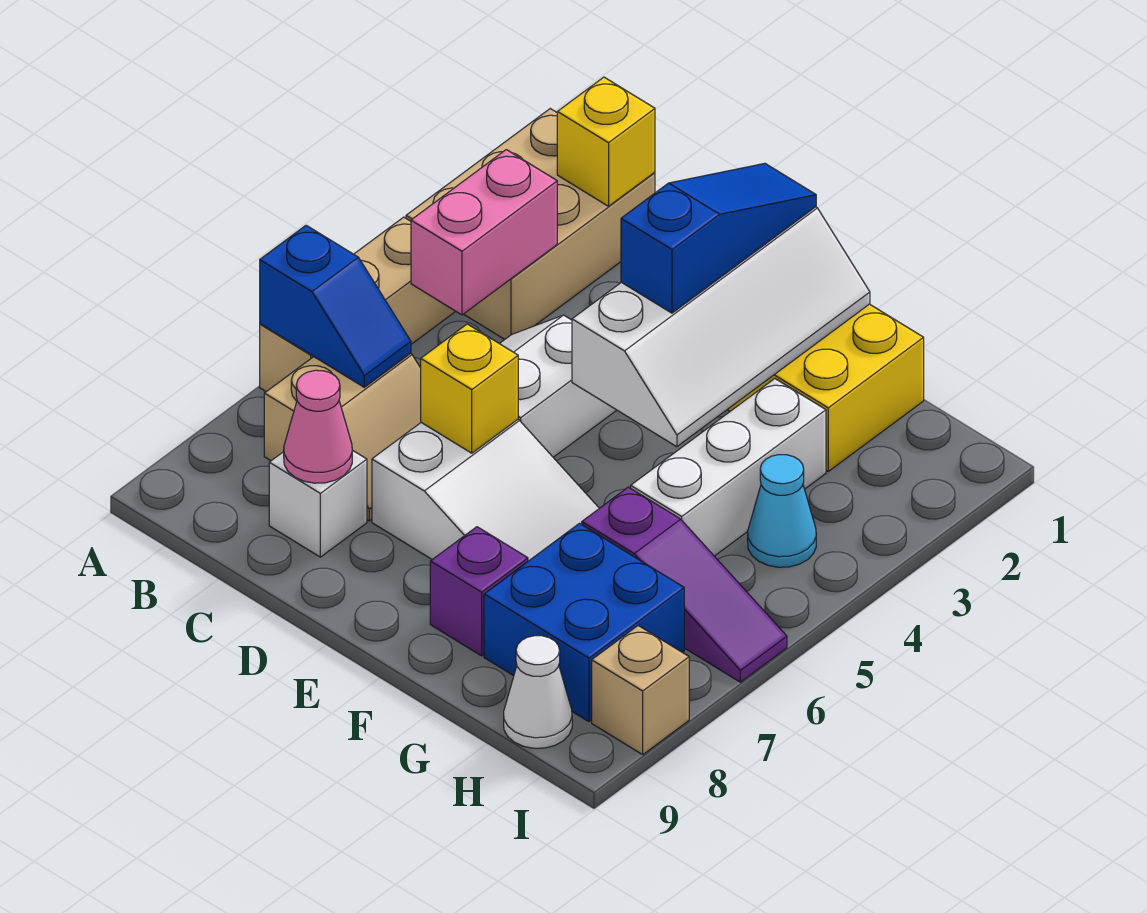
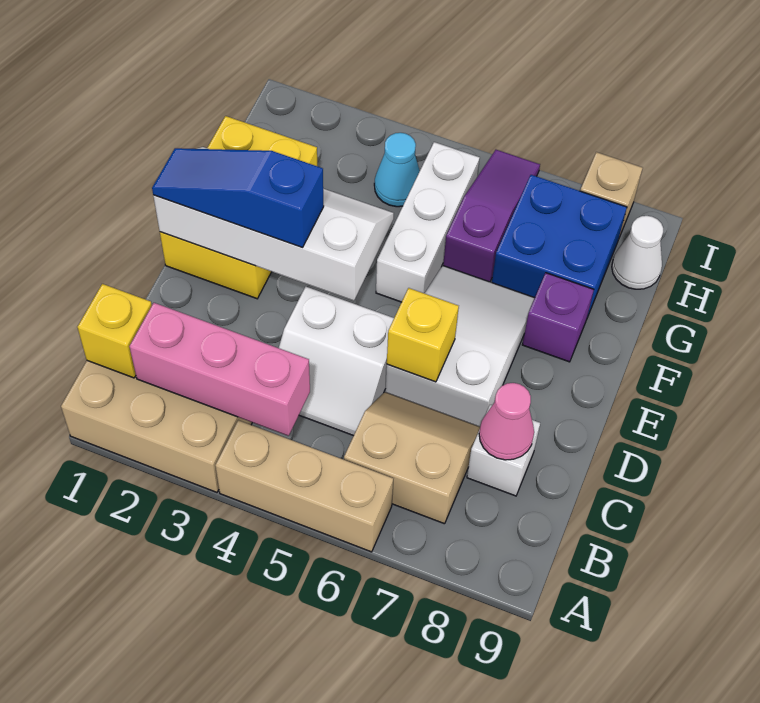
blue 1x2 slope [260,225,411,387] -> none
pink 1x2 brick [411,150,557,315] -> pink 1x3 brick [129,303,310,436]
white 1x3 brick [631,379,826,556] -> white 1x3 brick turned to [376,142,480,302]

